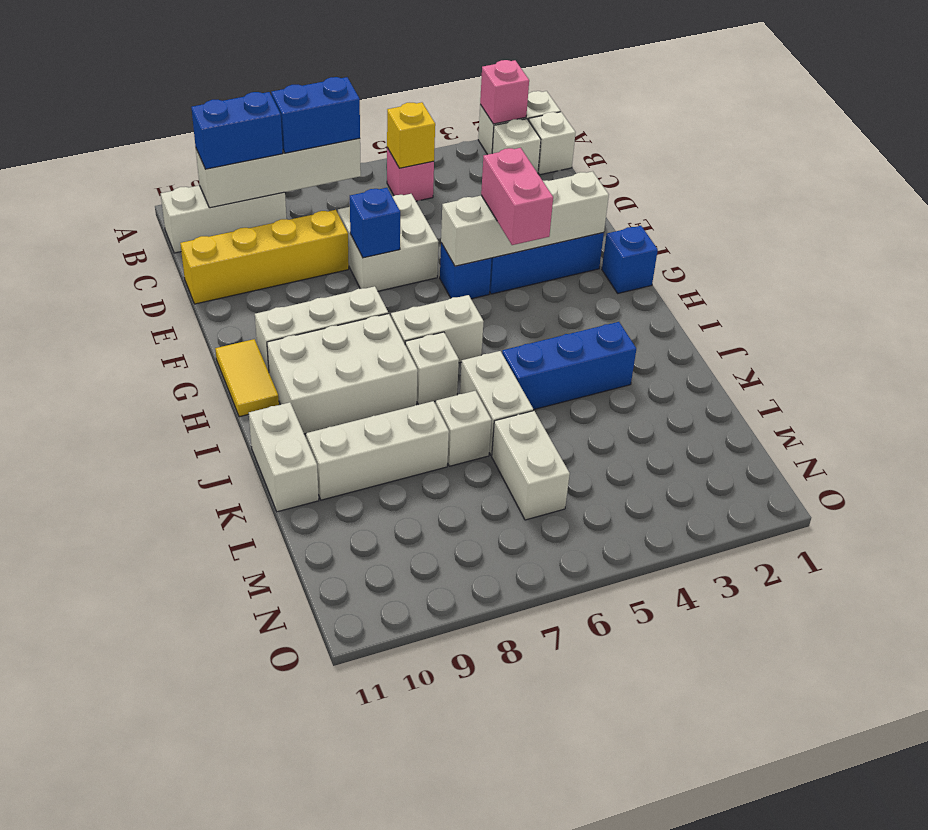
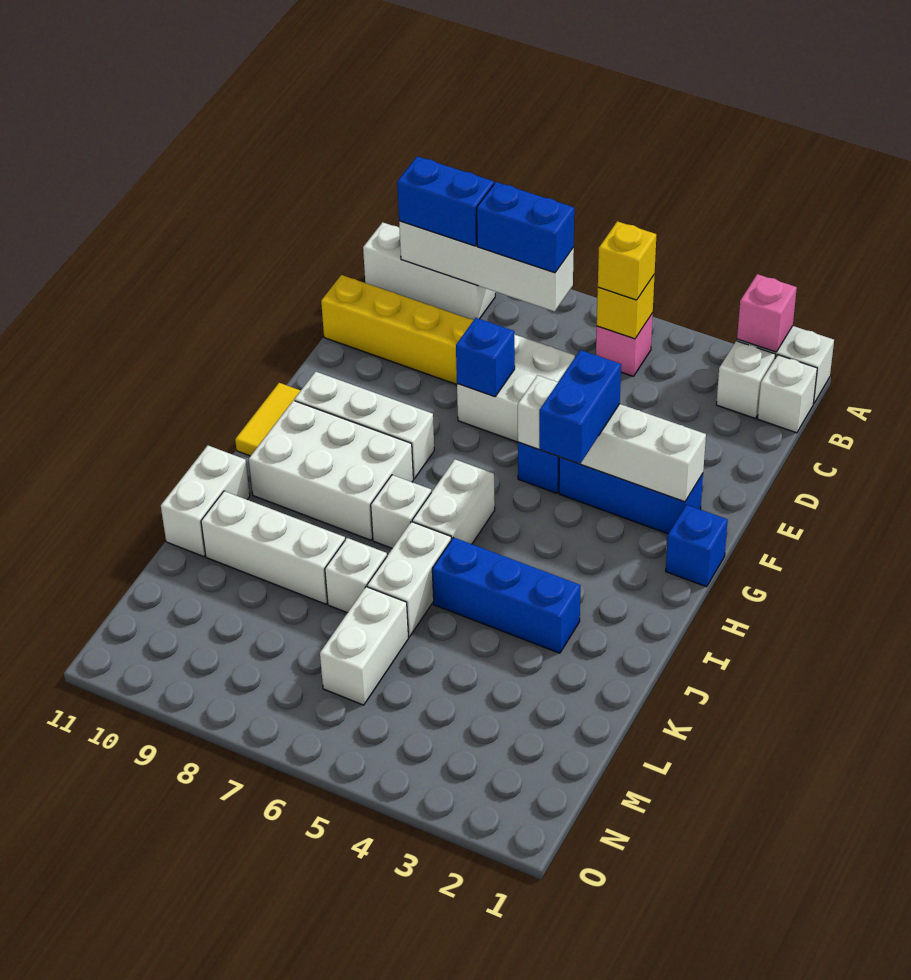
none -> yellow 1x1 brick [598,221,656,300]
pink 1x2 brick [481,148,553,245] -> blue 1x2 brick [539,350,621,464]
white 1x2 brick [391,295,484,363] -> white 1x2 brick turned to [412,459,495,544]

